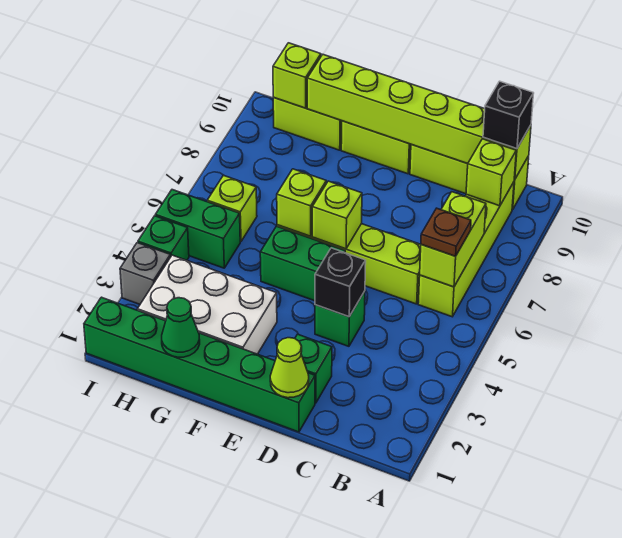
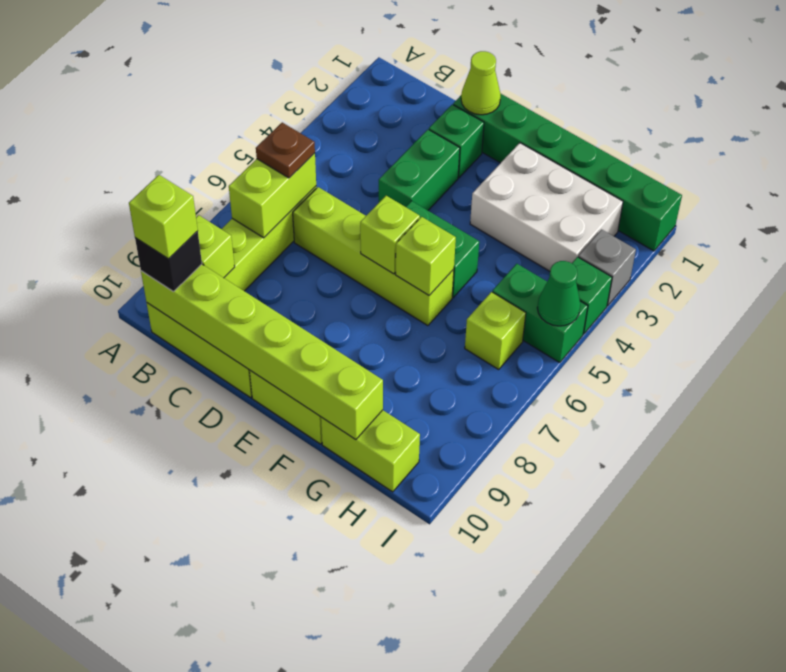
green 1x1 brick [315,291,365,346] -> green 1x2 brick [379,130,460,210]
black 1x1 brick [315,248,366,317] -> none
green 1x1 cone [162,298,200,357] -> green 1x1 cone moved to [537,261,580,326]
lime 1x1 brick [273,43,321,108] -> lime 1x1 brick moved to [129,175,198,259]

